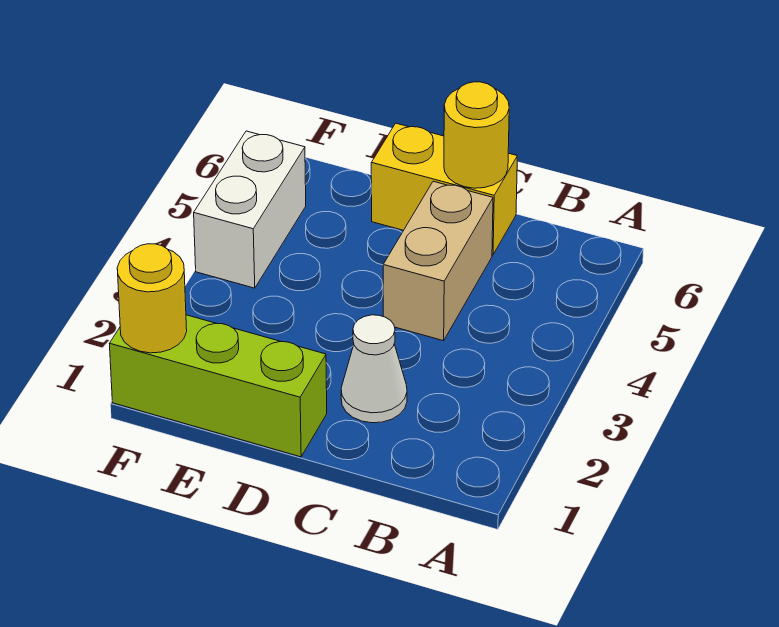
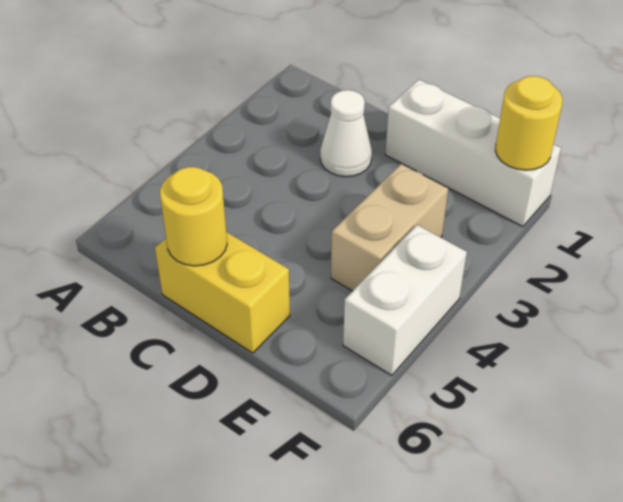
tan 1x2 brick [383,181,493,341] -> tan 1x2 brick moved to [331,164,448,291]
lime 1x3 brick [109,315,327,457] -> white 1x3 brick [385,79,561,227]

